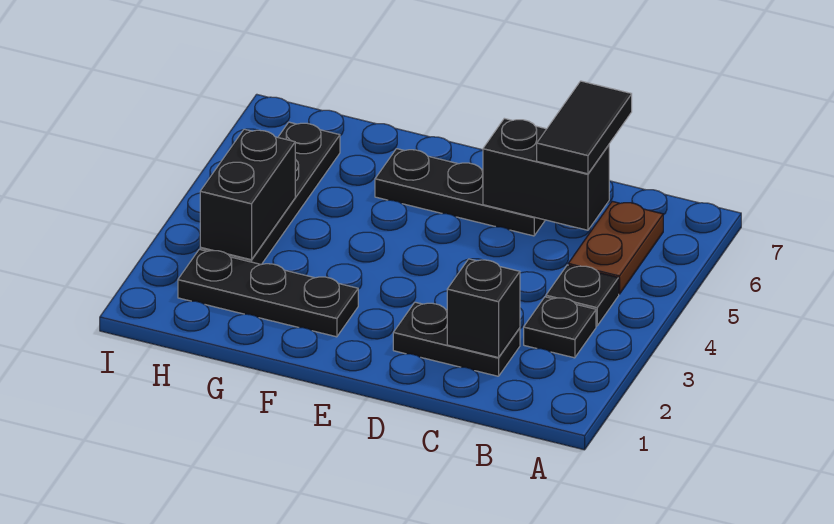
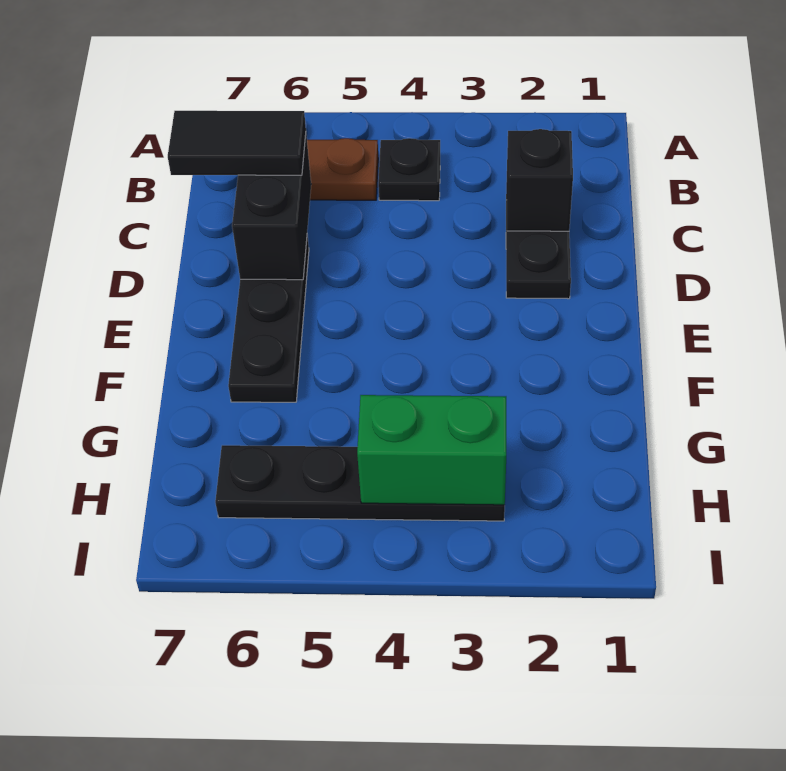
black 1x1 plate [524,297,596,358] -> none
black 1x3 plate [178,249,358,337] -> none
black 1x2 brick [200,129,295,260] -> green 1x2 brick [357,395,506,505]

